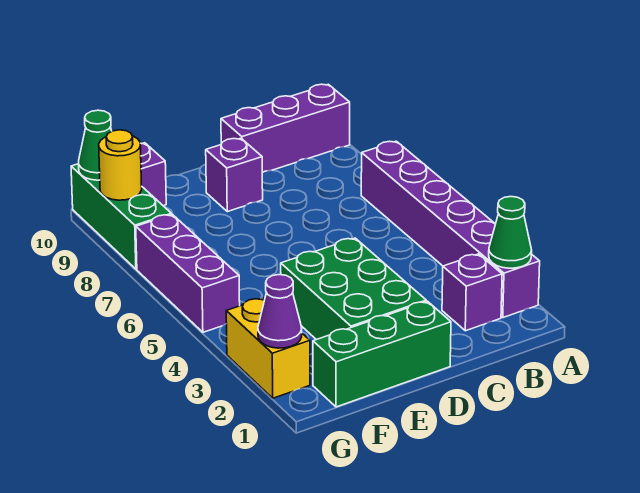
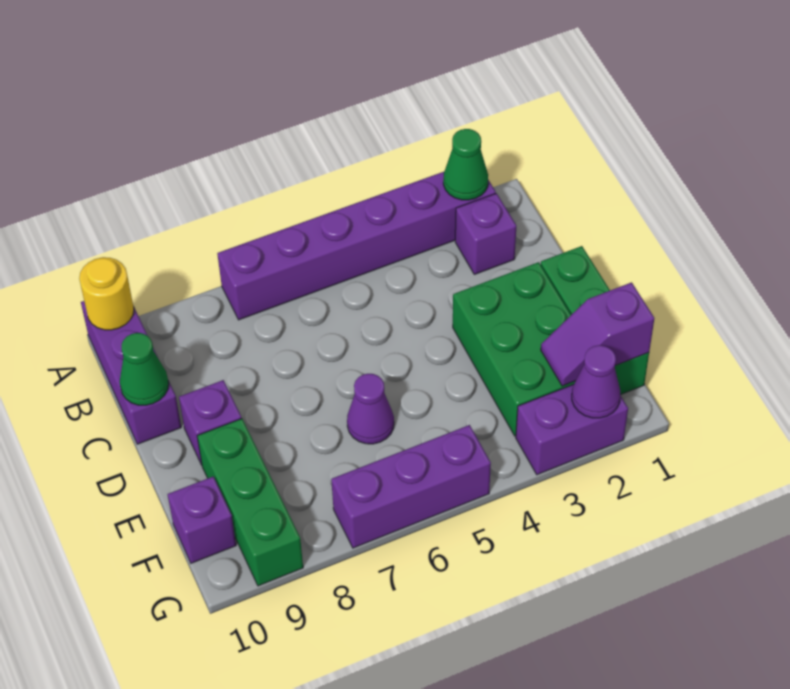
green 2x3 brick [281,238,426,340] -> green 2x3 brick turned to [453,262,575,436]
none -> purple 1x1 cone [347,374,394,444]
none -> purple 1x2 slope [541,282,654,386]
yellow 1x2 brick [226,298,310,398] -> purple 1x2 brick [516,384,628,475]
green 1x3 brick [71,164,171,269] -> green 1x3 brick turned to [197,419,303,586]
yellow 1x1 round brick [99,130,142,200] -> yellow 1x1 round brick moved to [79,257,134,330]
green 1x1 cone [79,110,112,180] -> green 1x1 cone moved to [120,333,169,405]

